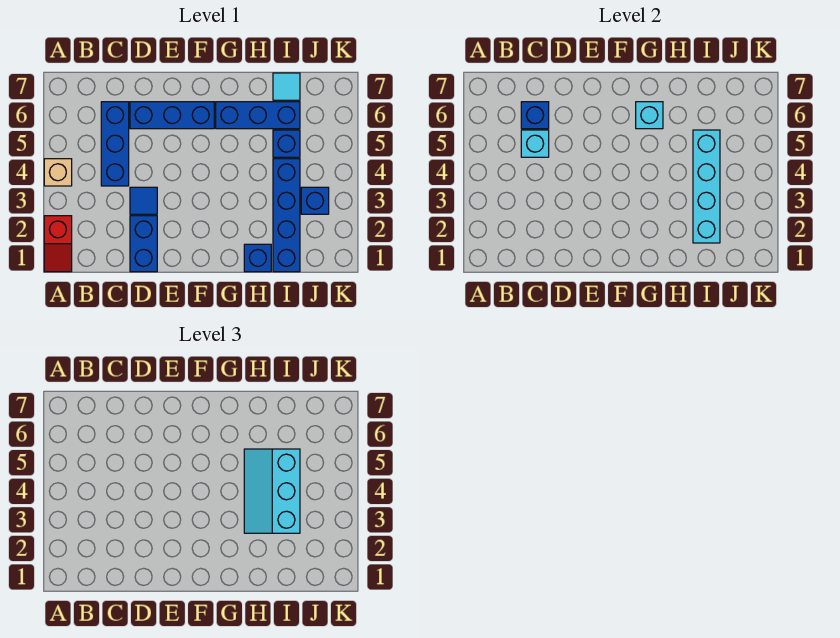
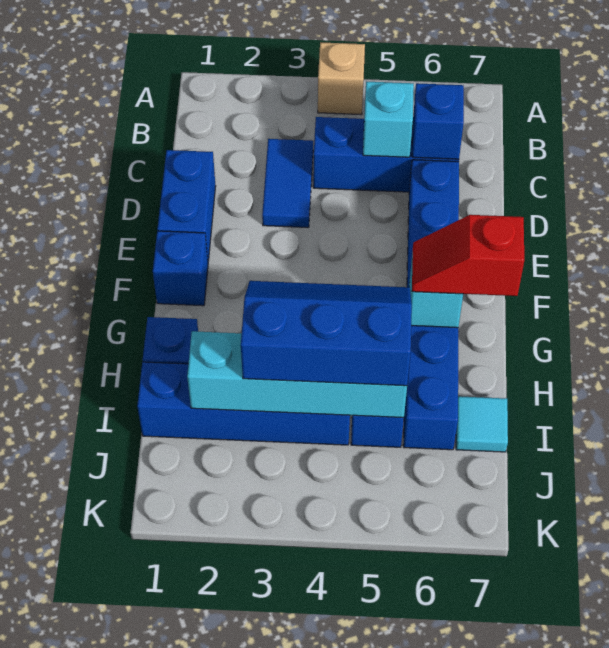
red 1x2 slope [44,216,72,272] -> red 1x2 slope moved to [412,215,524,296]
blue 1x2 brick [130,216,157,272] -> blue 1x2 brick turned to [157,150,216,261]
blue 1x1 tile [130,187,157,214] -> blue 1x2 tile [262,139,313,227]
cyan 2x3 slope [244,449,300,533] -> blue 2x3 slope [241,281,412,386]
blue 1x1 brick [301,187,329,214] -> blue 1x1 brick moved to [153,231,208,306]

